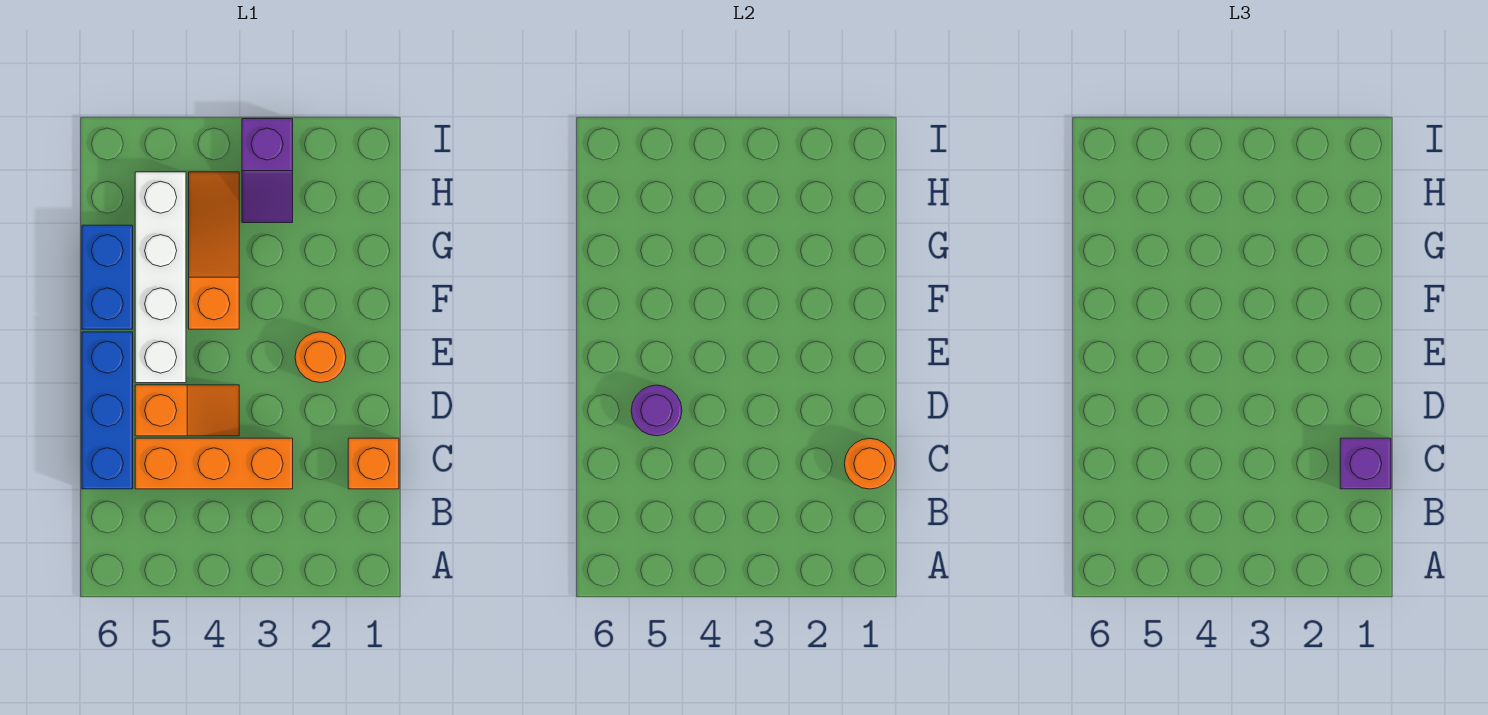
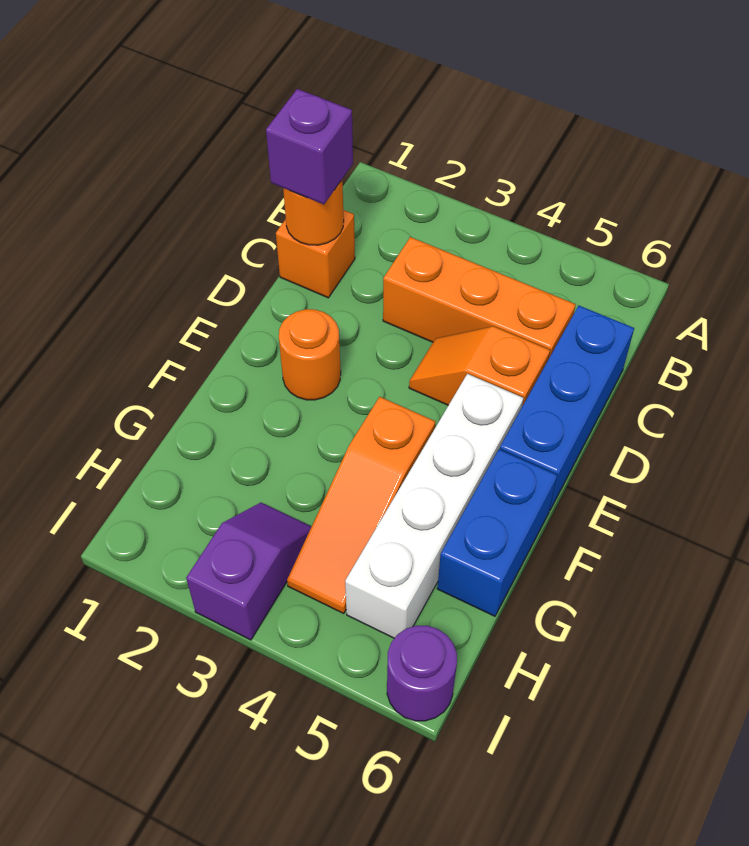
purple 1x1 round brick [631,385,682,436] -> purple 1x1 round brick moved to [387,626,457,721]

